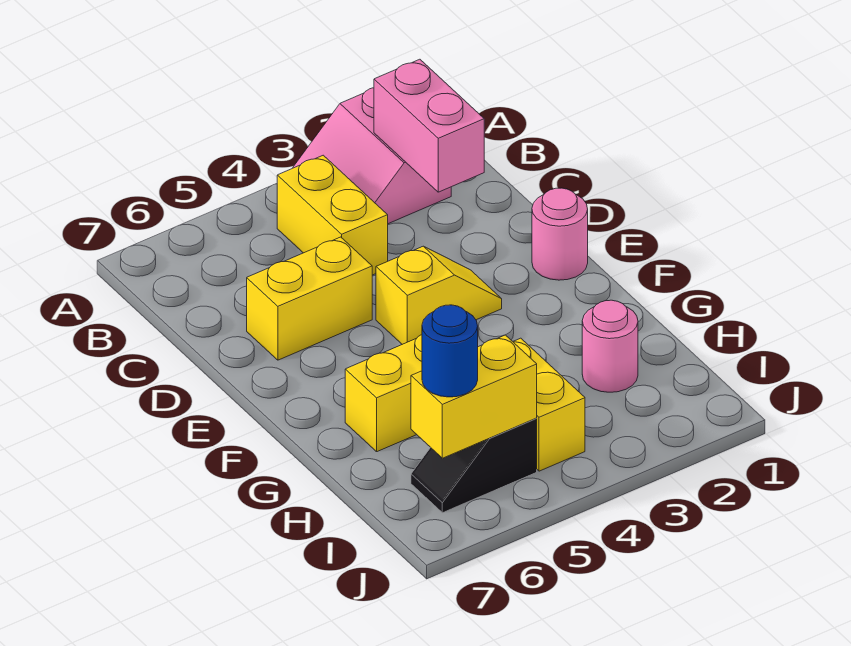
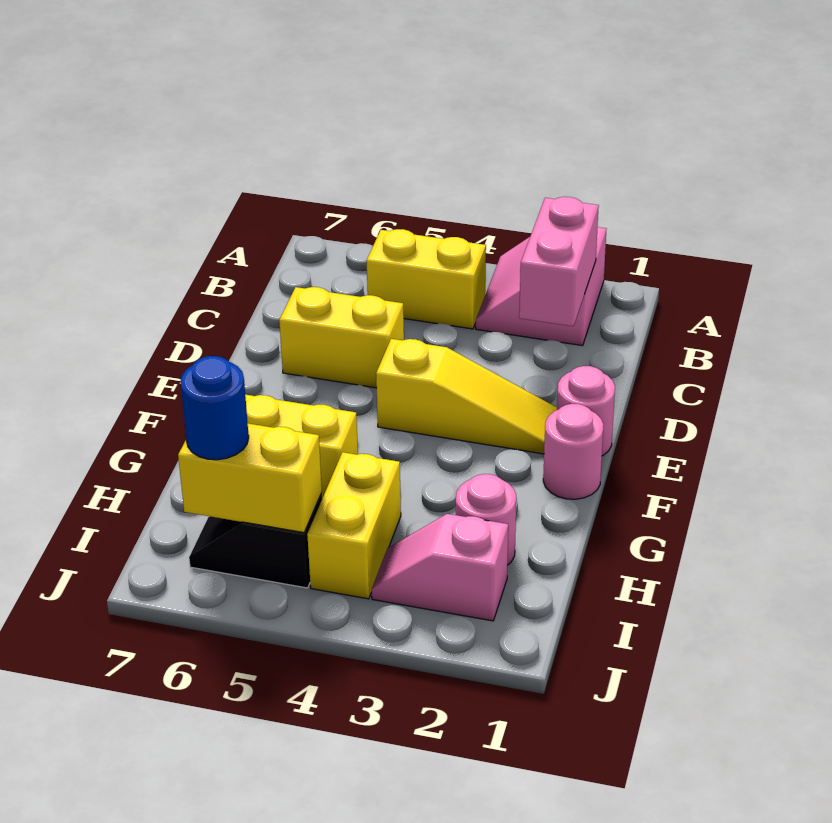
yellow 1x2 brick [277,155,388,275] -> yellow 1x2 brick turned to [367,229,486,329]
yellow 1x2 slope [376,246,502,344] -> yellow 1x3 slope [376,339,557,454]
none -> pink 1x1 round brick [543,404,604,499]
none -> pink 1x2 slope [372,514,508,621]

